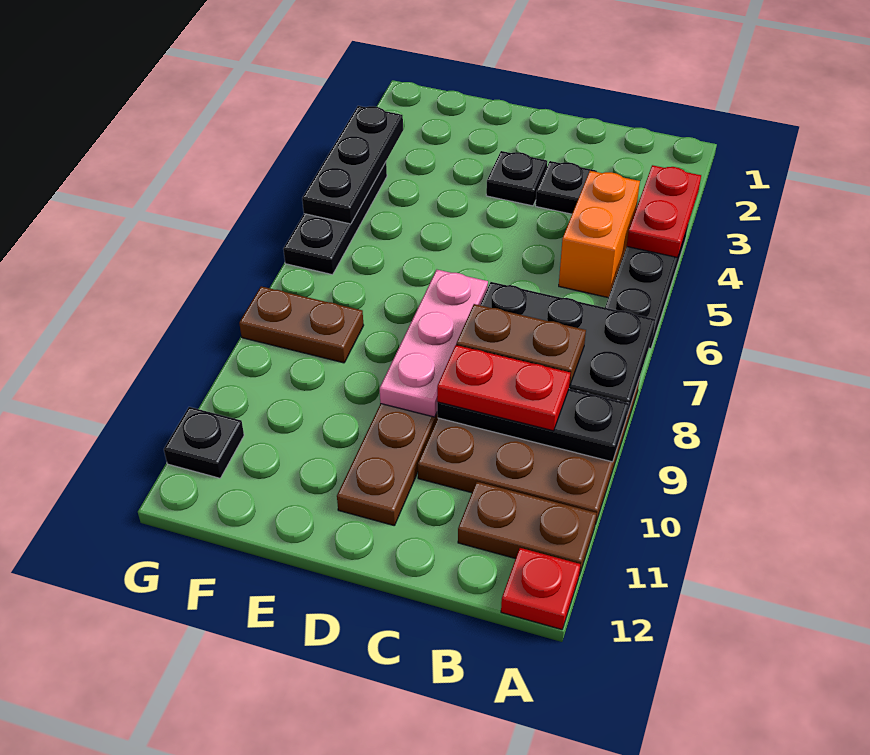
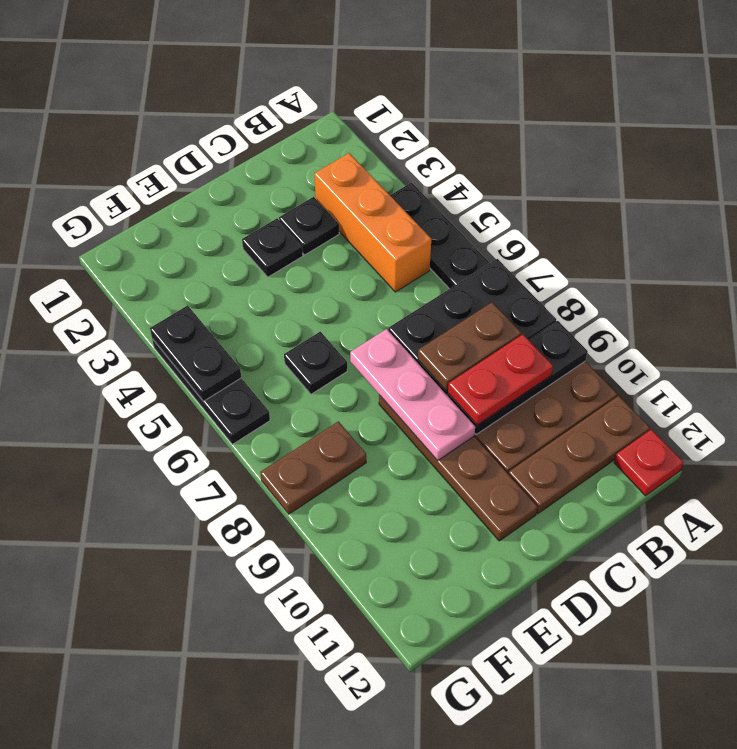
red 1x2 plate [627,165,701,258] -> none
brown 1x2 plate [458,482,597,576] -> brown 1x3 plate [509,396,650,514]
orange 1x2 brick [559,171,640,298] -> orange 1x3 brick [314,153,431,292]
black 1x3 plate [302,106,403,224] -> black 1x2 plate [150,305,241,402]
black 1x1 plate [164,407,244,478] -> black 1x1 plate moved to [284,331,347,394]

